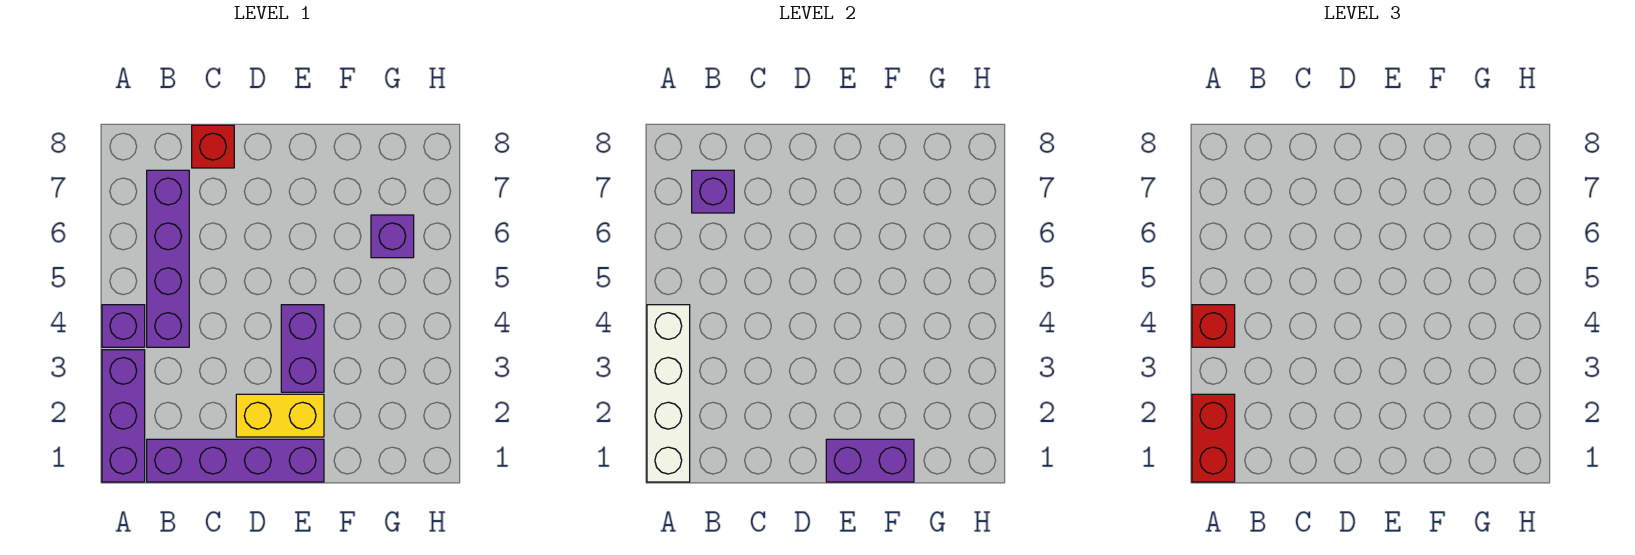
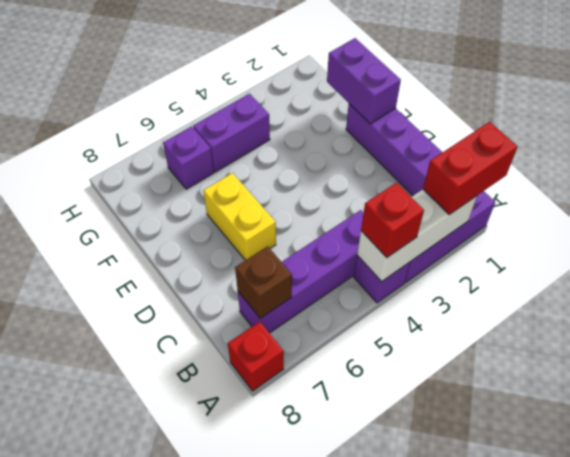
white 1x4 brick [647,305,690,482] -> white 1x3 brick [357,190,477,282]
purple 1x1 brick [692,170,734,213] -> brown 1x1 brick [235,246,292,318]
red 1x1 brick [192,125,234,168] -> red 1x1 brick moved to [228,321,284,391]
yellow 1x2 brick [236,394,324,437] -> yellow 1x2 brick moved to [203,173,276,260]
purple 1x2 brick [281,305,324,392] -> purple 1x2 brick moved to [193,94,270,172]

